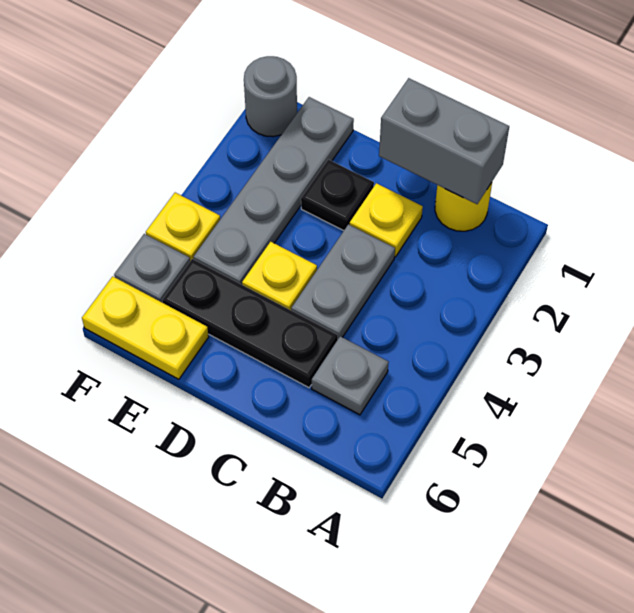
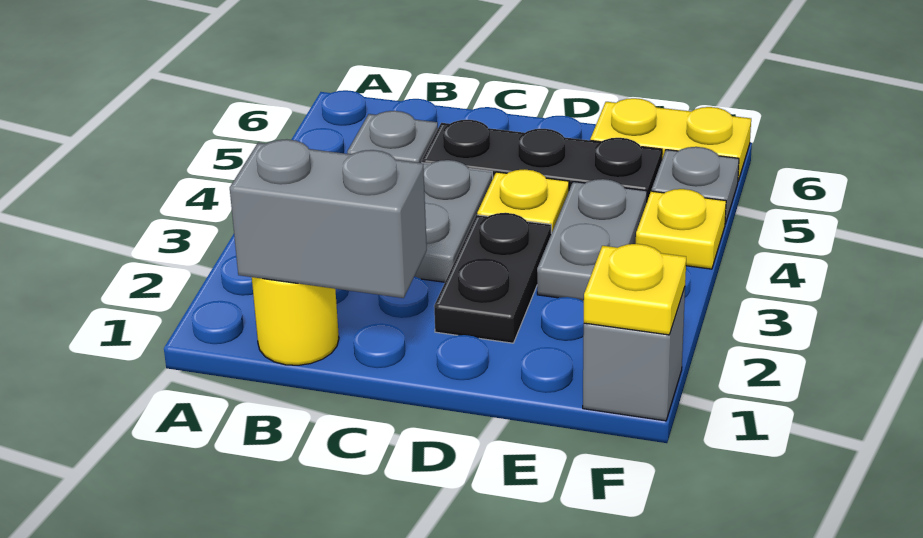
yellow 1x1 plate [350,183,423,257] -> yellow 1x1 plate moved to [584,244,686,335]
black 1x1 plate [301,159,374,231] -> black 1x2 plate [434,213,551,343]
grey 1x4 plate [194,97,354,285] -> grey 1x2 plate [537,179,647,301]
grey 1x1 round brick [244,56,297,137] -> grey 1x1 brick [583,288,685,421]

